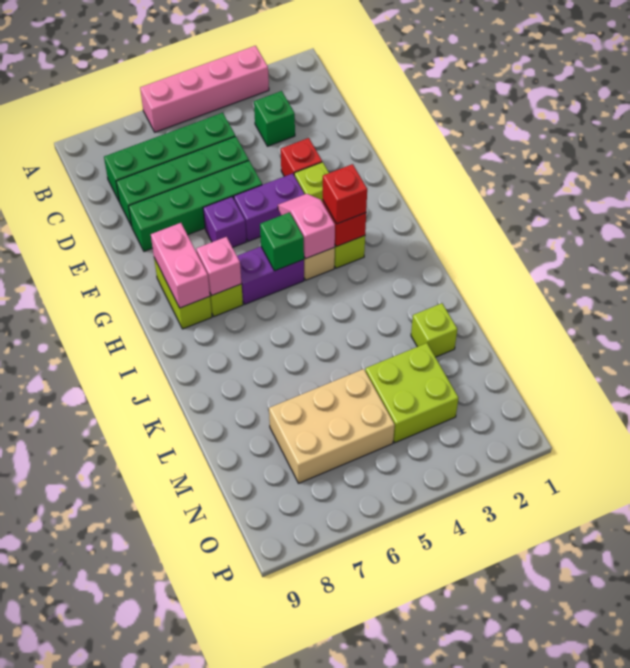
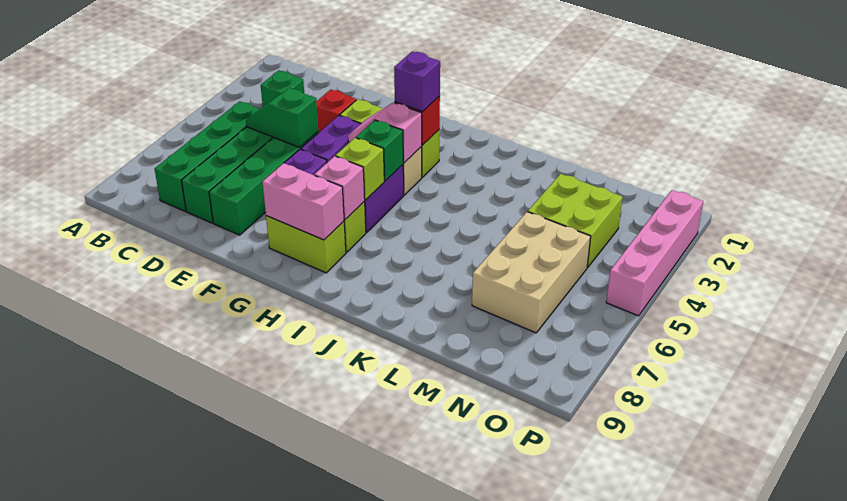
pink 1x4 brick [140,46,269,132] -> pink 1x4 brick moved to [606,190,703,316]
none -> green 1x2 slope [246,88,318,147]
red 1x1 brick [323,164,367,224] -> purple 1x1 brick [394,52,440,112]
lime 1x1 brick [411,303,457,357] -> lime 1x1 brick moved to [336,138,384,200]

